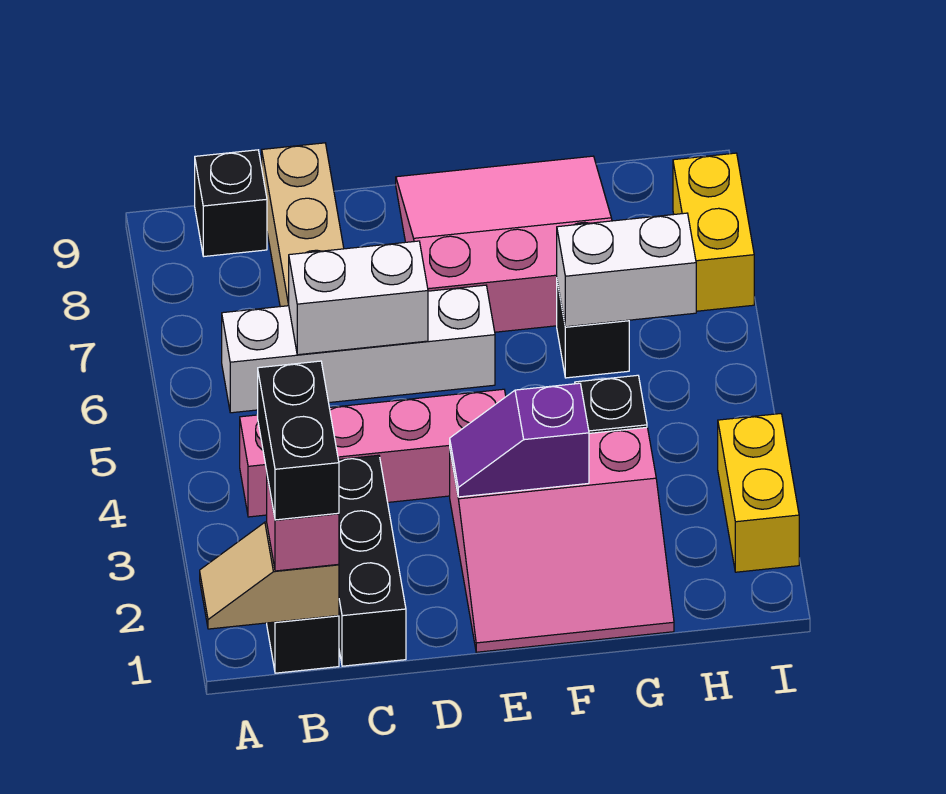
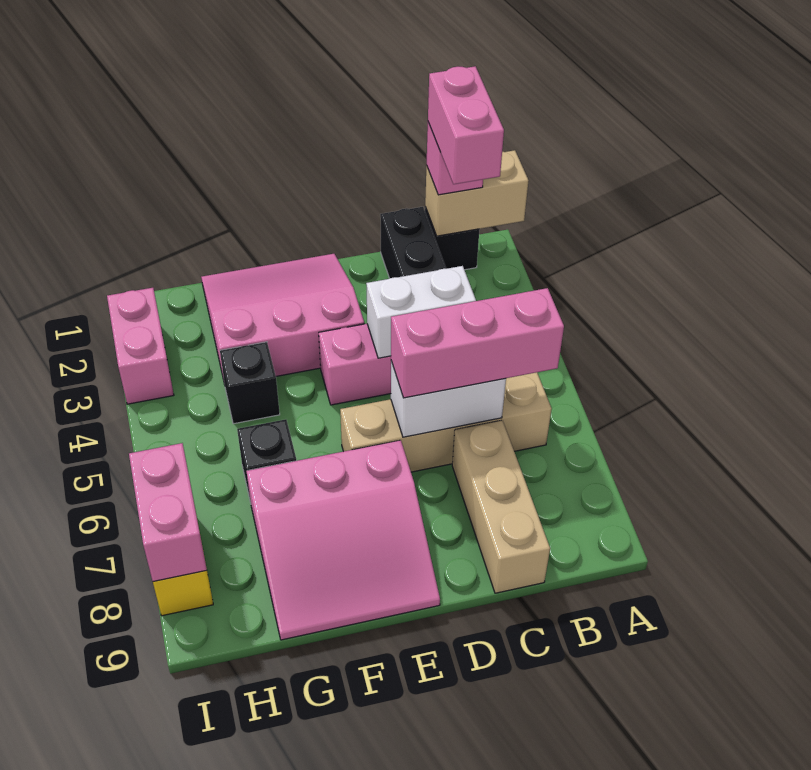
tan 1x2 slope [200,522,339,629] -> tan 1x2 brick [425,150,529,236]
black 1x2 brick [258,361,339,520] -> pink 1x2 brick [428,66,504,184]
white 1x4 brick [222,285,495,413] -> tan 1x4 brick [340,372,552,472]
none -> pink 1x3 brick [391,288,564,398]
black 1x1 brick [195,150,267,256] -> none
purple 1x2 slope [450,383,589,497] -> none
white 1x2 brick [557,213,696,327] -> white 1x2 brick moved to [366,266,476,358]
yellow 1x2 brick [718,414,799,572] -> pink 1x2 brick [107,288,174,404]
none -> pink 1x2 brick [129,443,207,582]

